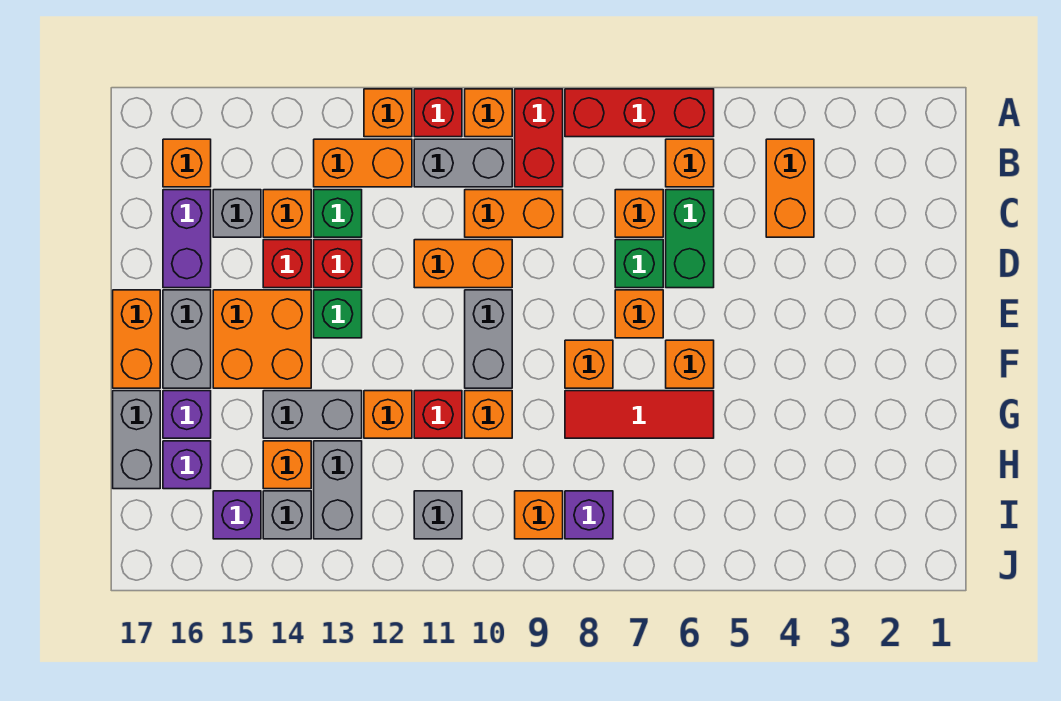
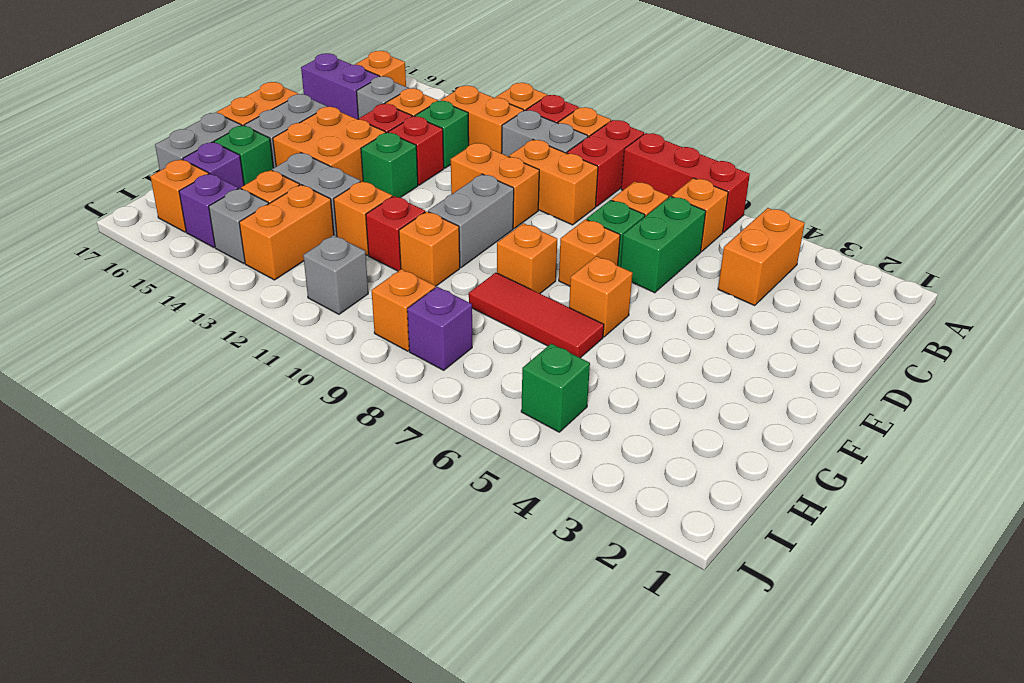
purple 1x2 brick [163,190,211,288] -> purple 1x2 brick turned to [301,53,380,120]
purple 1x1 brick [163,391,211,438] -> green 1x1 brick [214,126,273,185]
grey 1x2 brick [314,441,362,539] -> orange 1x2 brick [239,185,334,280]
none -> green 1x1 brick [521,344,590,432]
none -> orange 1x1 brick [150,159,209,232]

